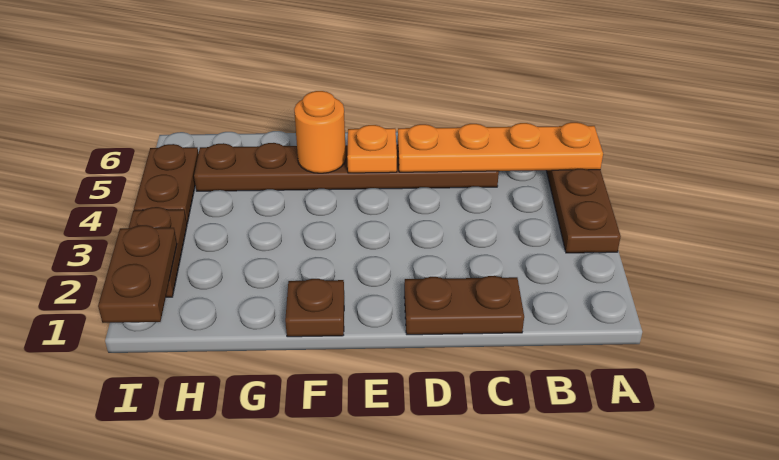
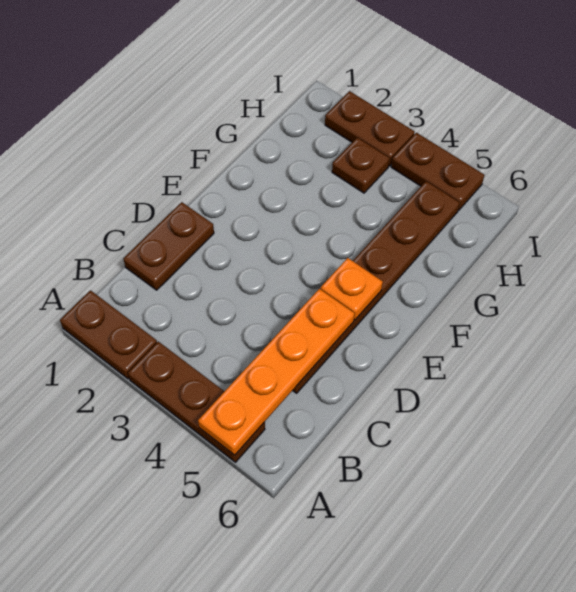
brown 1x1 plate [285,279,344,337] -> brown 1x1 plate moved to [332,138,390,193]
orange 1x1 round brick [294,91,346,173] -> none
brown 1x2 plate [98,225,177,323] -> brown 1x2 plate moved to [60,290,157,379]

